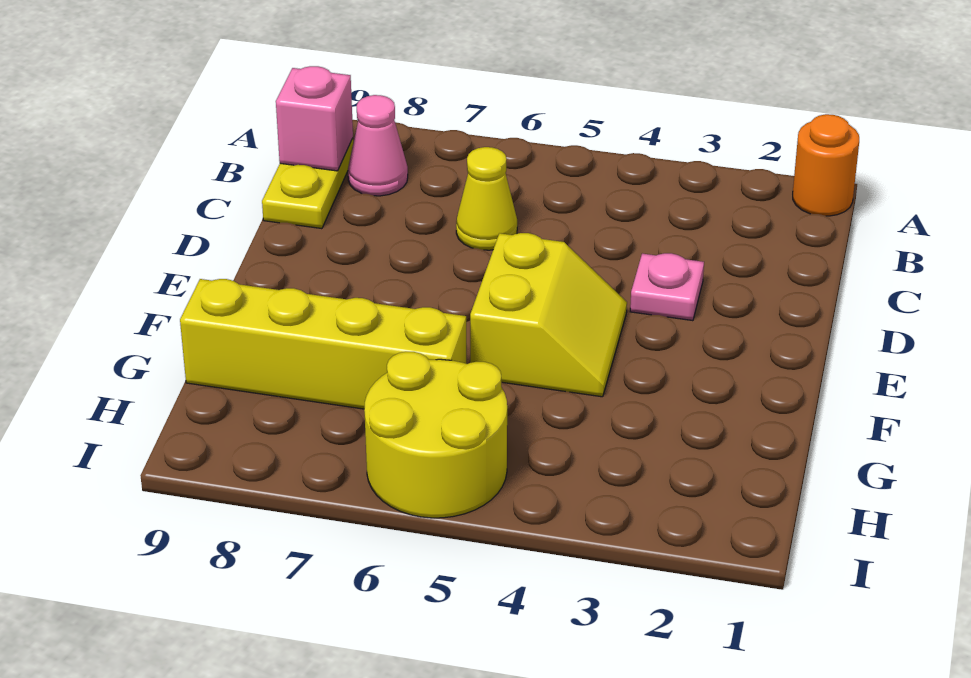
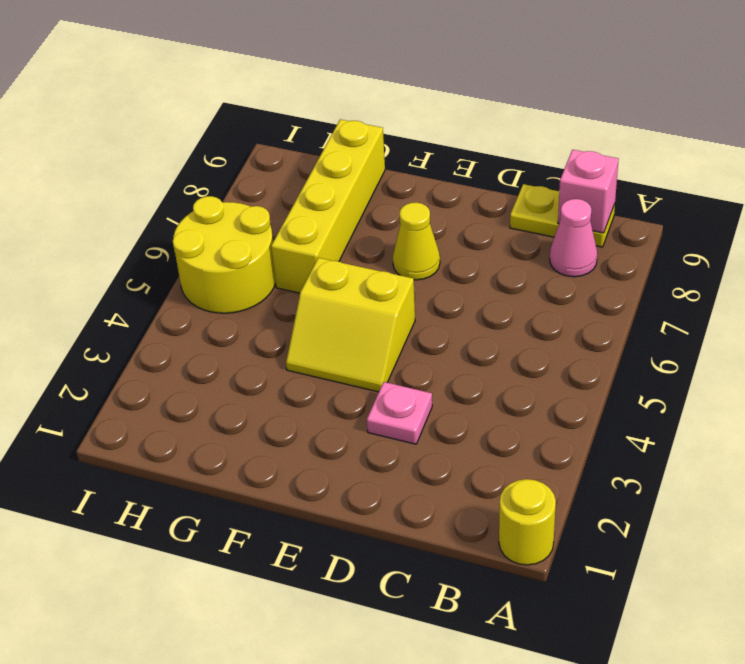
orange 1x1 round brick [793,114,859,216] -> yellow 1x1 round brick [499,479,556,565]
yellow 1x1 cone [456,147,517,250] -> yellow 1x1 cone moved to [393,202,440,280]

